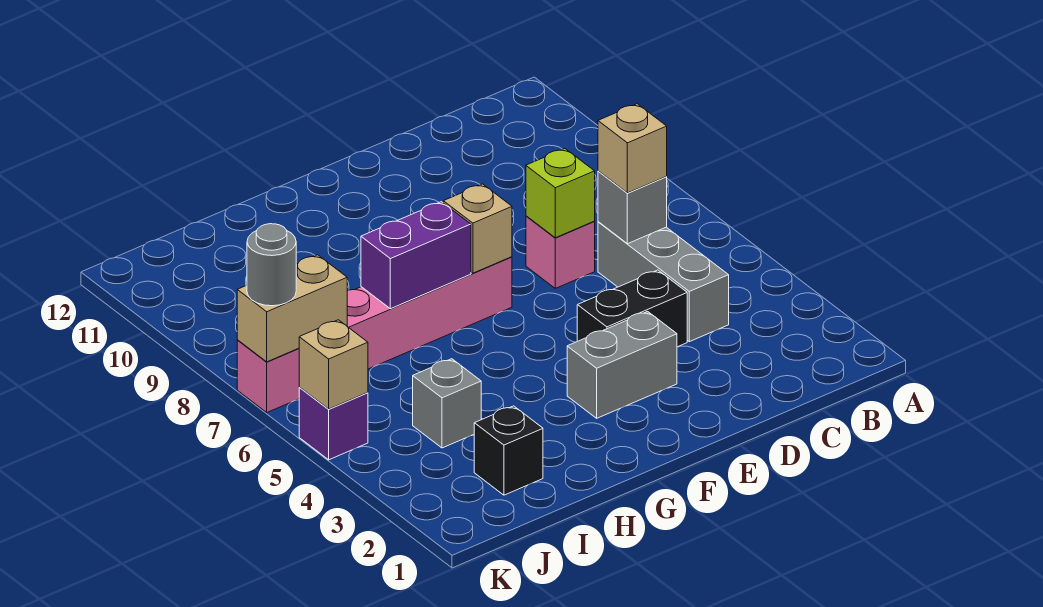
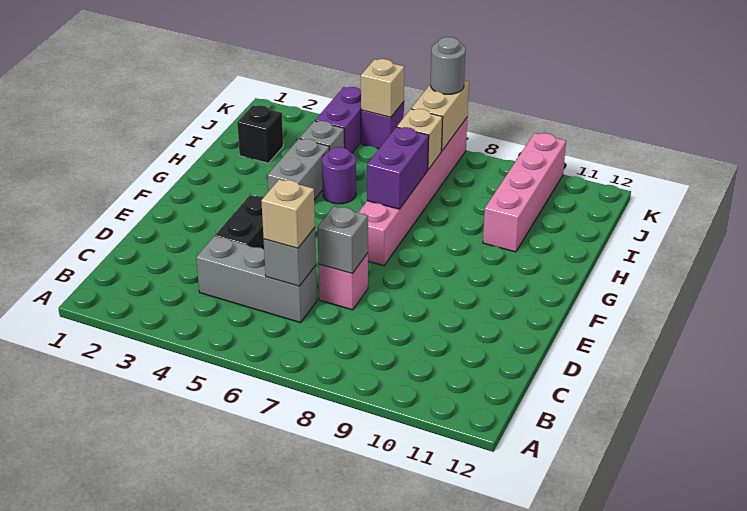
lime 1x1 brick [526,149,595,238] -> grey 1x1 brick [317,206,368,274]
grey 1x2 brick [567,311,677,418] -> grey 1x2 brick moved to [268,138,329,200]
tan 1x1 brick [443,184,512,273] -> tan 1x1 brick moved to [397,109,443,170]
none -> purple 1x1 round brick [322,147,356,204]
none -> pink 1x4 brick [483,133,566,252]
none -> purple 1x2 brick [315,87,361,153]

